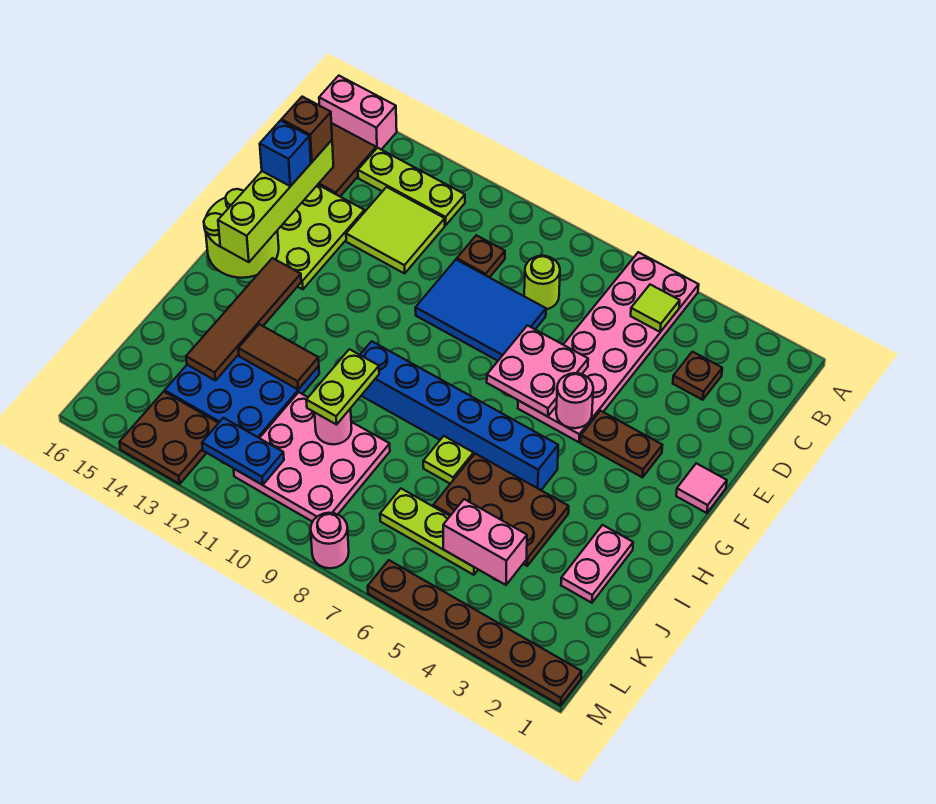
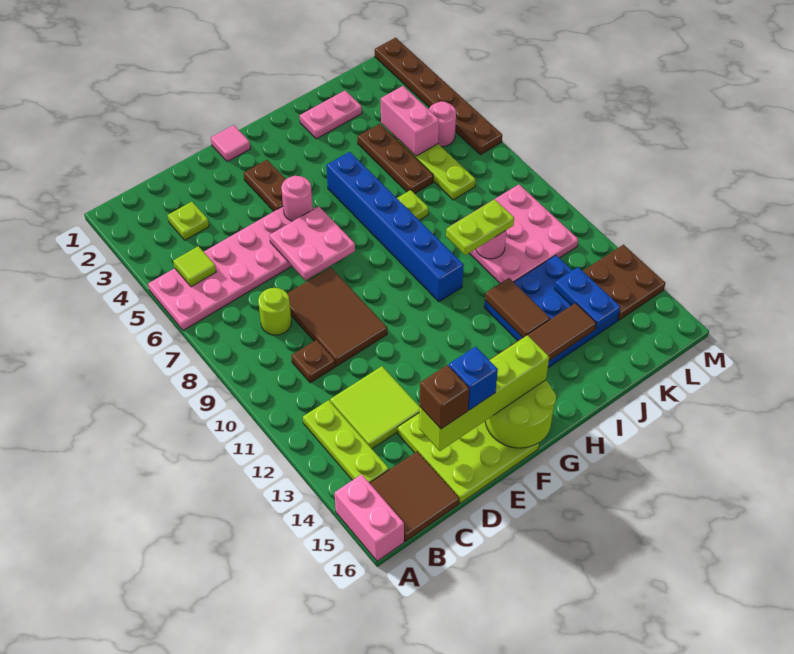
brown 1x1 plate [673,352,722,400] -> lime 1x1 plate [168,202,209,240]
blue 2x3 tile [415,260,546,361] -> brown 2x3 tile [287,267,387,366]
brown 2x3 plate [433,454,569,566] -> brown 1x3 plate [358,124,433,194]
blue 1x2 plate [202,418,284,485] -> blue 1x2 plate moved to [554,267,620,329]
pink 1x1 round brick [311,513,349,568] -> pink 1x1 round brick moved to [429,102,456,147]

